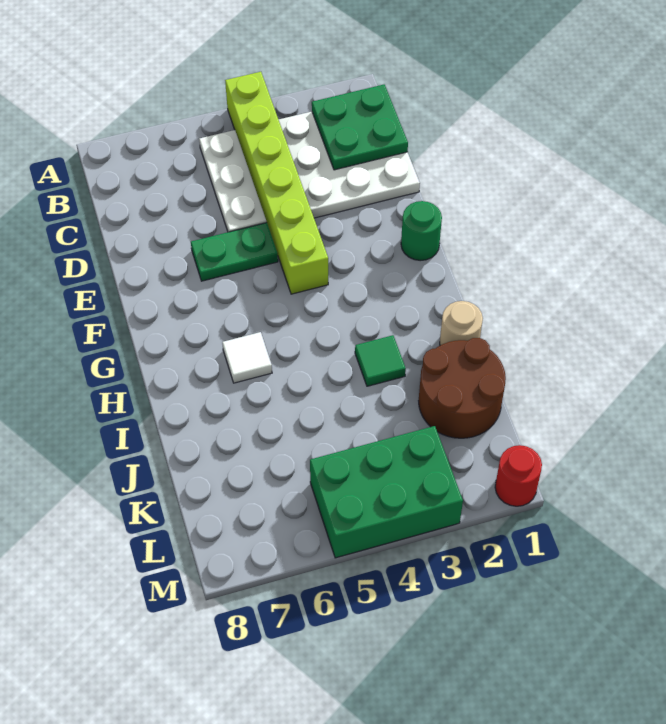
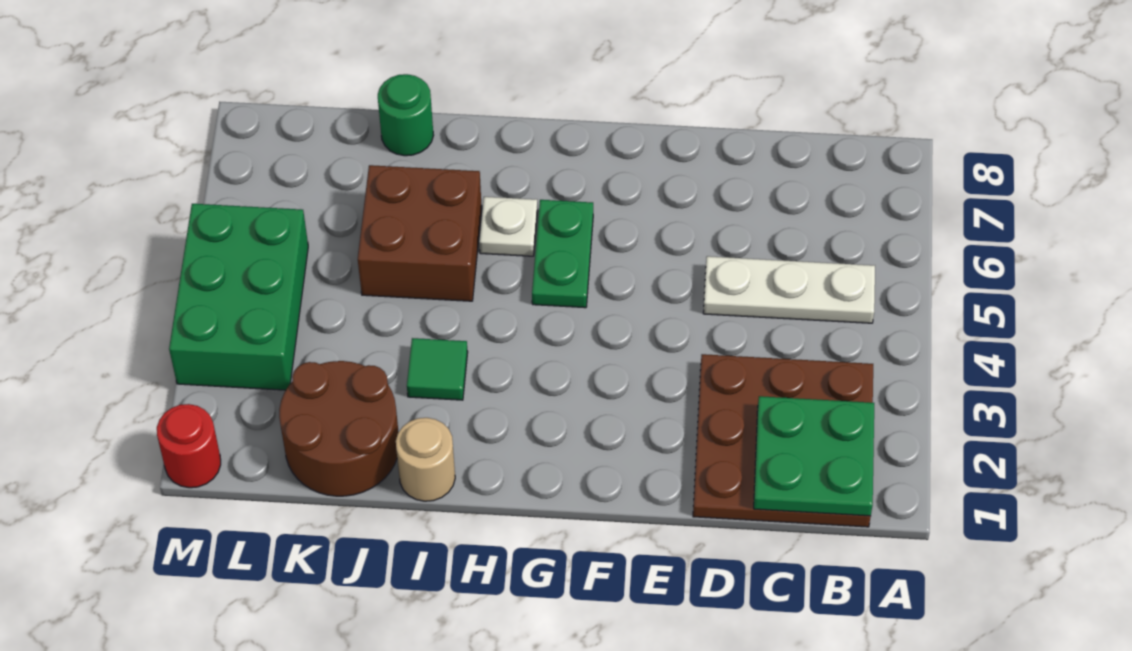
lime 1x6 brick [225,72,328,294] -> none
white 3x3 plate [279,112,420,218] -> brown 3x3 plate [693,354,873,527]
green 1x2 plate [191,223,278,281] -> green 1x2 plate moved to [532,200,593,308]
green 1x1 round brick [401,201,442,261] -> green 1x1 round brick moved to [378,74,434,156]
white 1x1 tile [222,332,272,383] -> white 1x1 plate [479,197,537,256]
none -> brown 2x2 brick [358,165,482,301]

